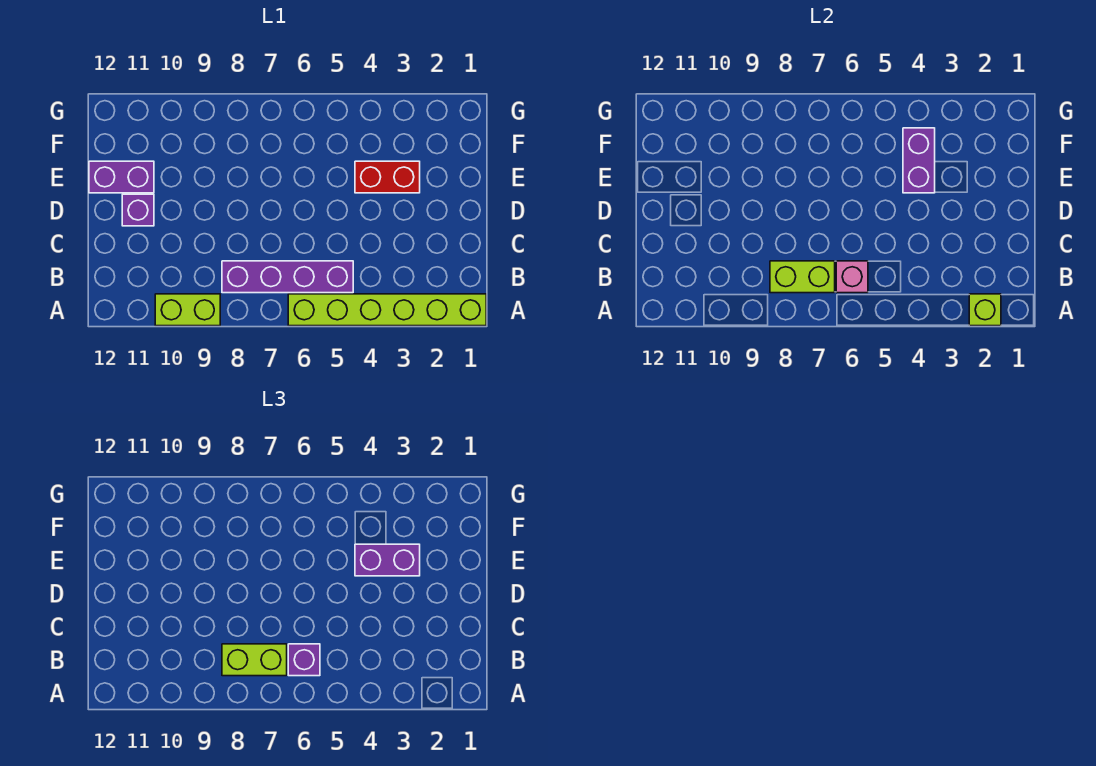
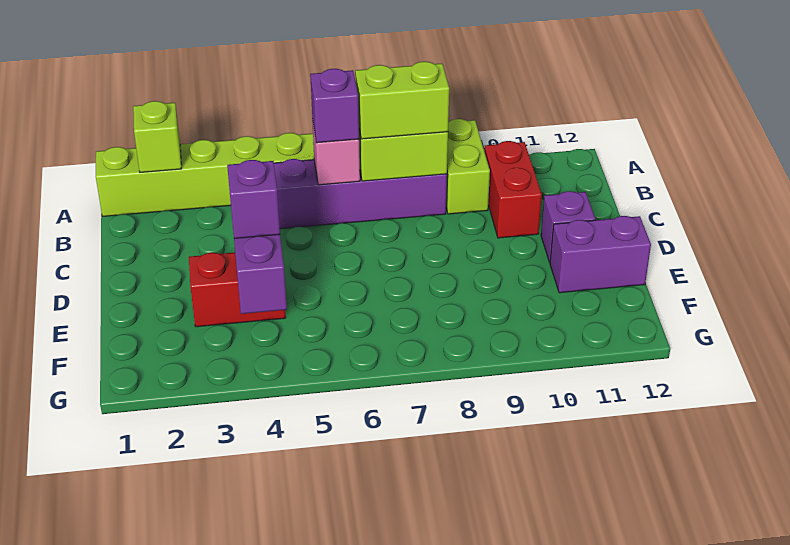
lime 1x2 brick [155,294,220,326] -> lime 1x2 brick turned to [446,119,490,214]
none -> red 1x2 brick [484,141,542,238]
purple 1x2 brick [355,544,420,576] -> purple 1x1 brick [227,160,280,239]

